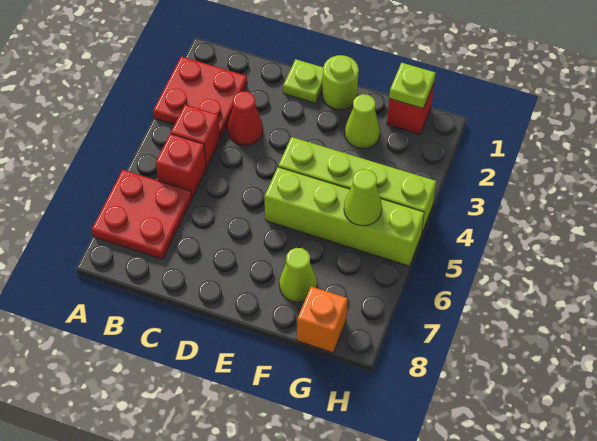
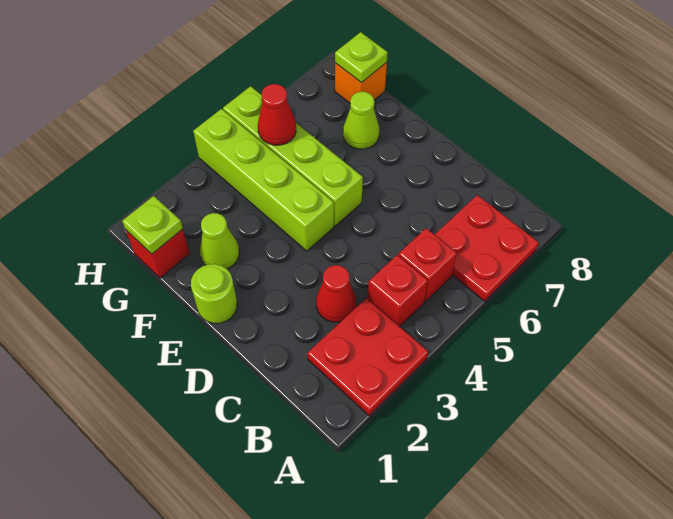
lime 1x1 plate [283,59,323,103] -> lime 1x1 plate moved to [335,32,388,83]
lime 1x1 cone [344,169,382,226] -> red 1x1 cone [258,84,296,145]

